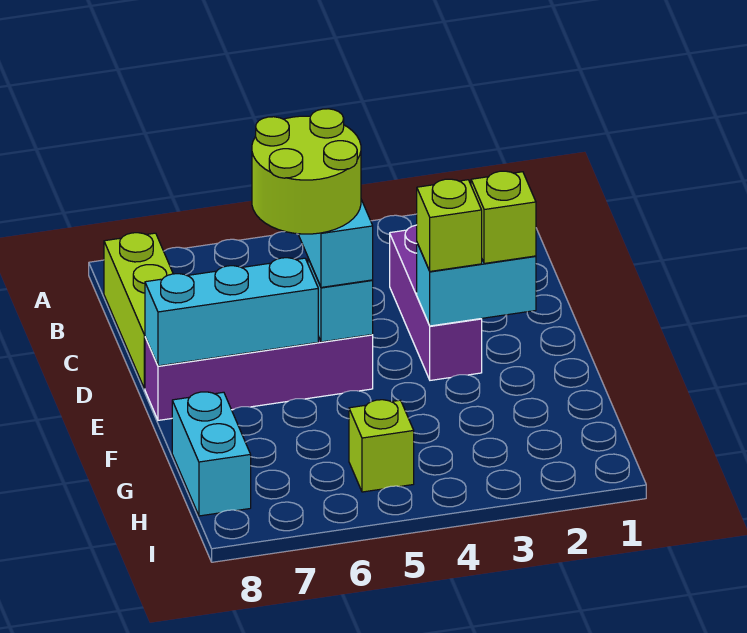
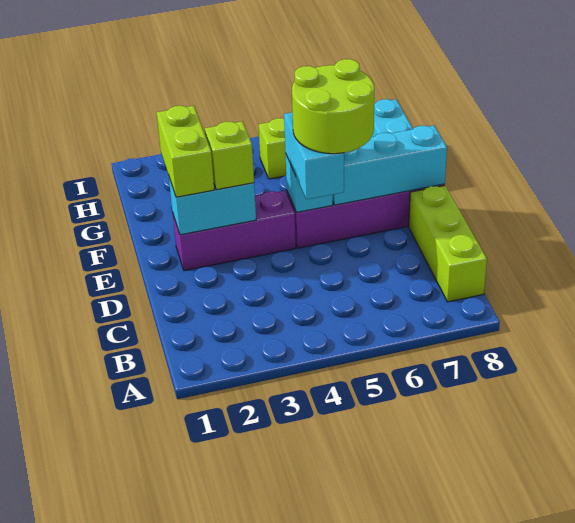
purple 1x3 brick [390,225,482,380] -> purple 1x3 brick turned to [173,191,296,271]
lime 1x1 brick [471,171,536,264] -> lime 1x2 brick [157,106,214,197]

